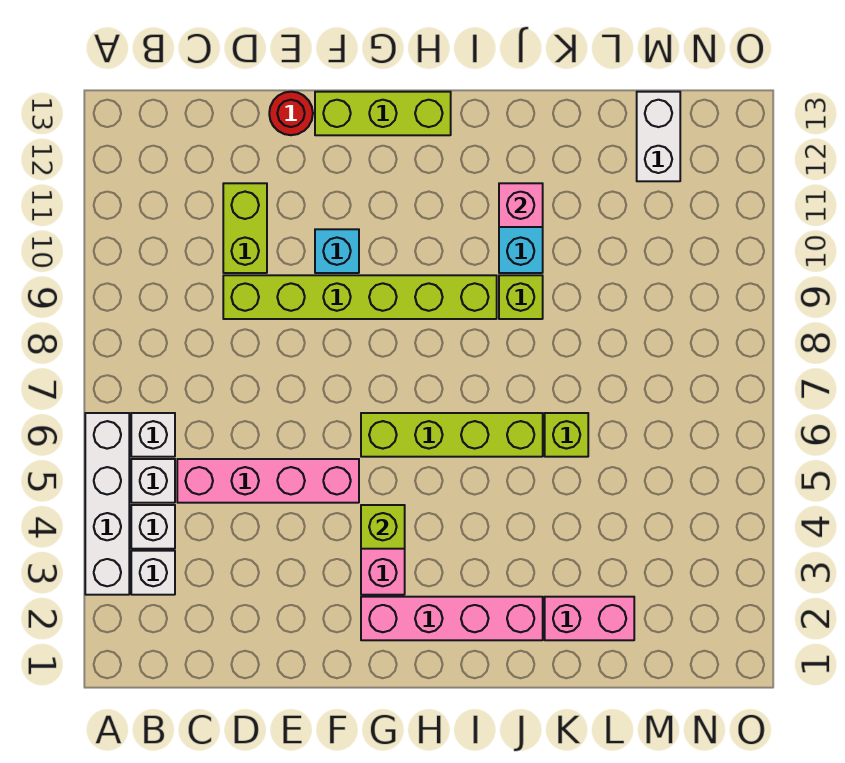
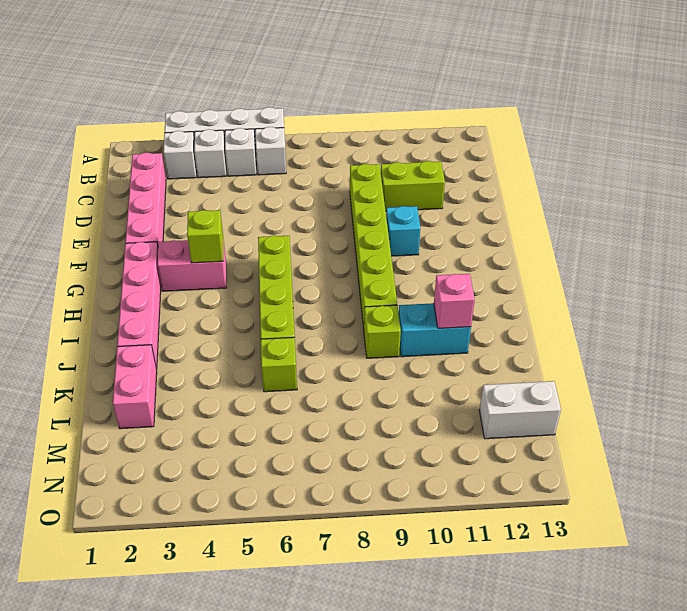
pink 1x4 brick [177,459,359,503] -> pink 1x4 brick moved to [126,153,166,245]
red 1x1 round brick [269,92,313,135] -> none
lime 1x3 brick [315,92,451,135] -> none

